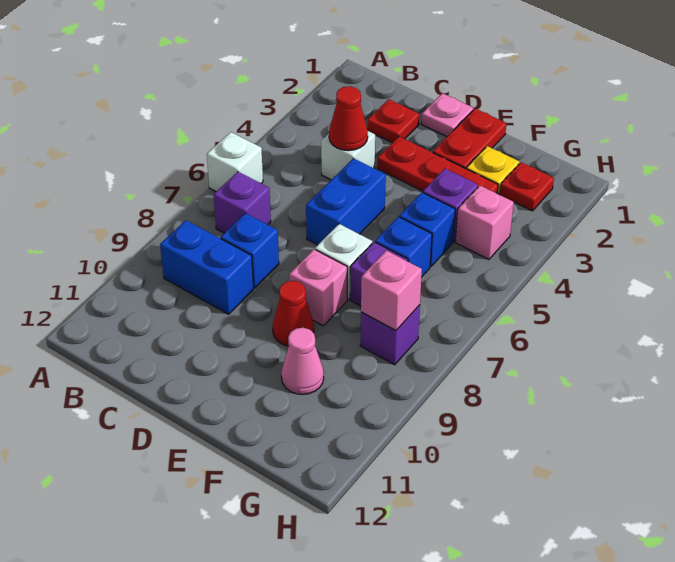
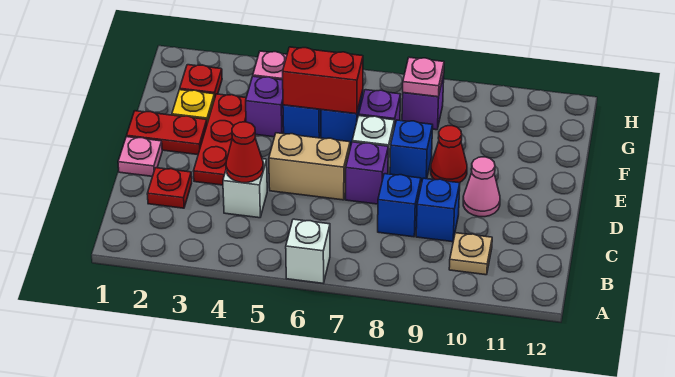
purple 1x1 brick [213,172,271,233] -> purple 1x1 brick moved to [346,142,388,204]
blue 1x2 brick [160,220,254,314] -> blue 1x1 brick [416,178,460,242]
none -> tan 1x1 plate [449,233,492,275]
blue 1x2 brick [306,158,386,245] -> tan 1x2 brick [269,133,350,200]
pink 1x1 brick [289,249,347,326] -> blue 1x1 brick [390,120,433,182]
none -> red 1x2 brick [283,47,363,114]
pink 1x1 cone [281,328,324,395] -> pink 1x1 cone moved to [463,157,500,217]
pink 1x1 brick [361,251,422,331] -> pink 1x1 plate [403,57,444,97]

